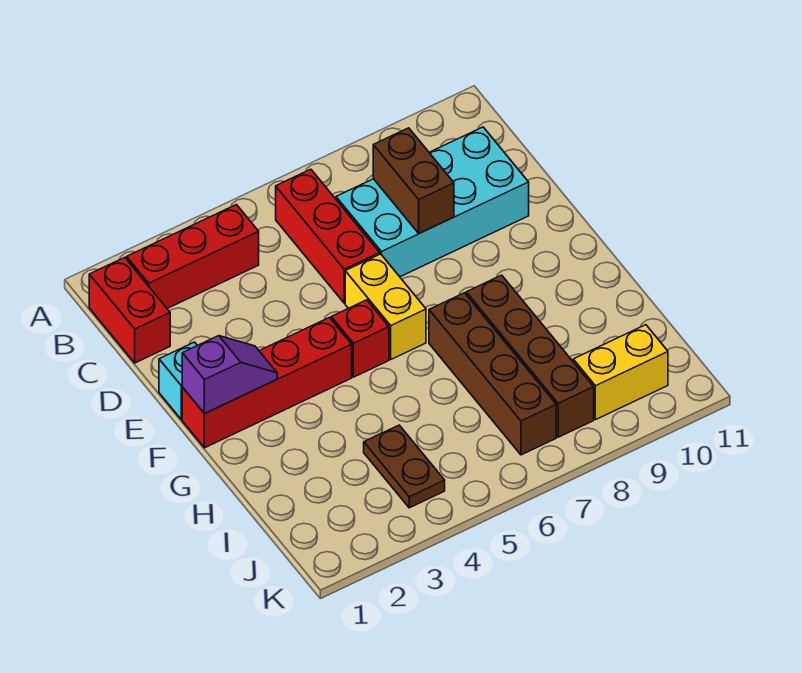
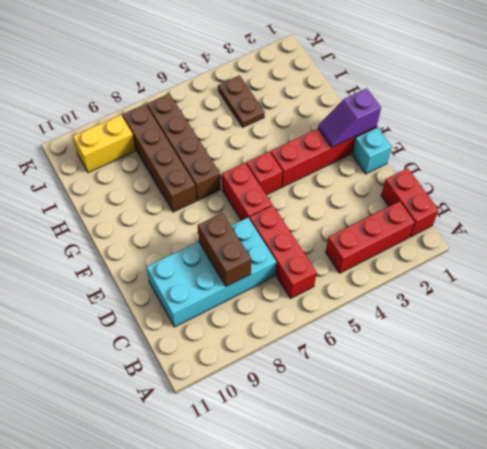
yellow 1x2 brick [345,254,426,359] -> red 1x2 brick [222,163,272,221]

